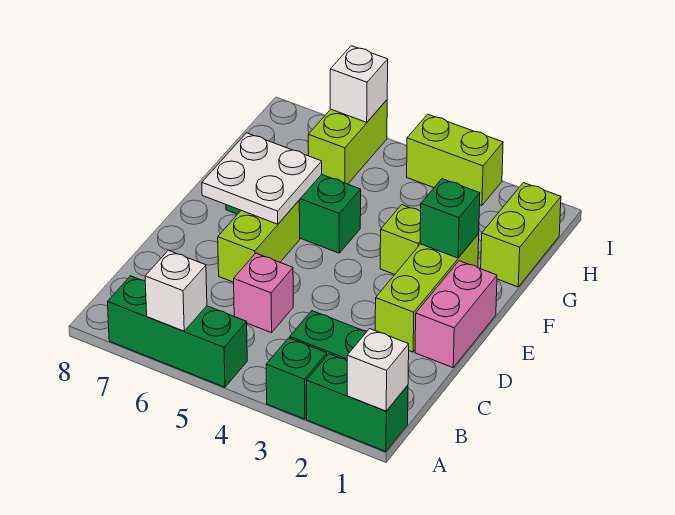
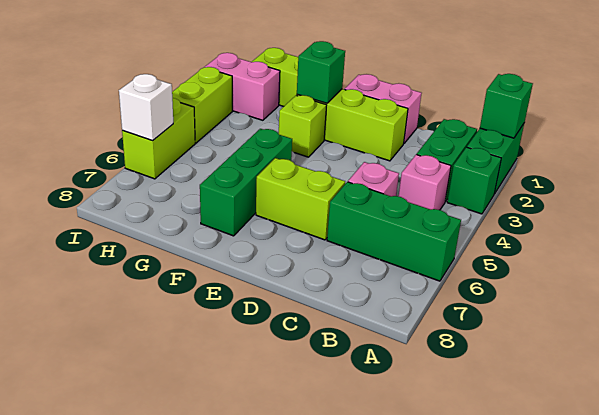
white 1x1 brick [347,329,409,411] -> green 1x1 brick [480,74,533,138]
green 1x3 brick [108,276,247,387] -> green 1x3 brick turned to [327,182,461,281]
white 1x1 brick [145,250,207,331] -> none
none -> pink 1x1 brick [399,154,451,210]
white 2x2 plate [202,133,322,224] -> none
none -> pink 1x2 brick [205,53,280,120]
lime 1x2 brick [308,100,387,184] -> lime 1x2 brick turned to [122,98,195,179]

